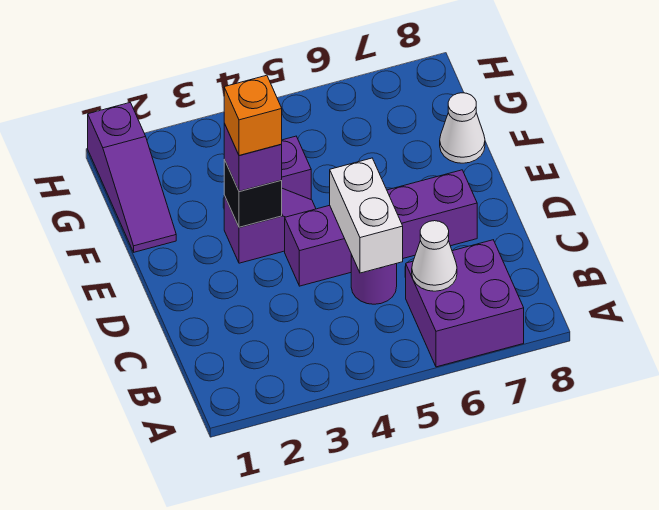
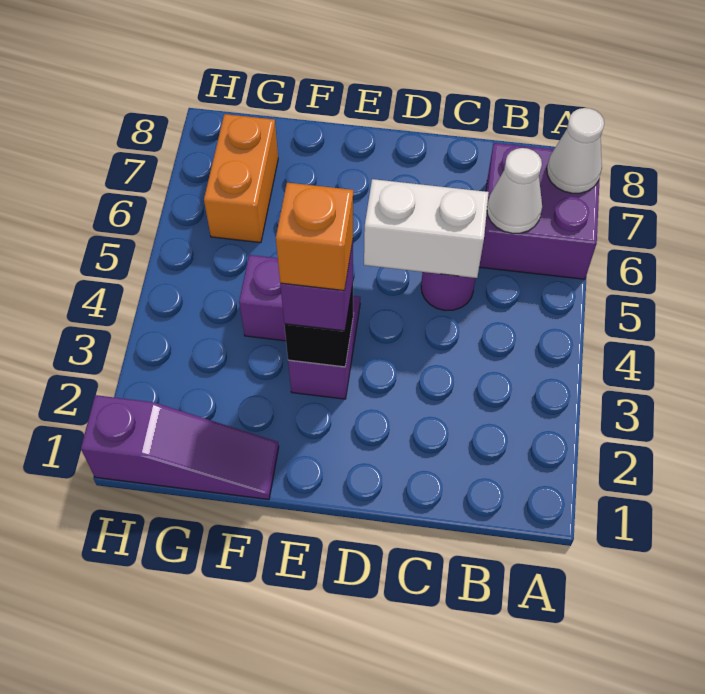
purple 1x4 brick [285,170,477,286] -> none
white 1x1 cone [440,93,485,163] -> white 1x1 cone moved to [547,108,604,193]
none -> orange 1x2 brick [204,114,278,243]

